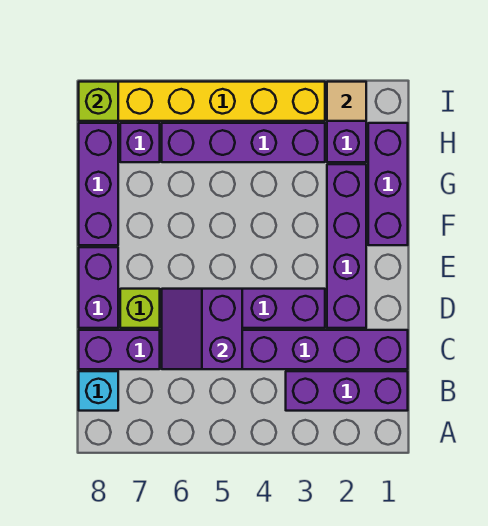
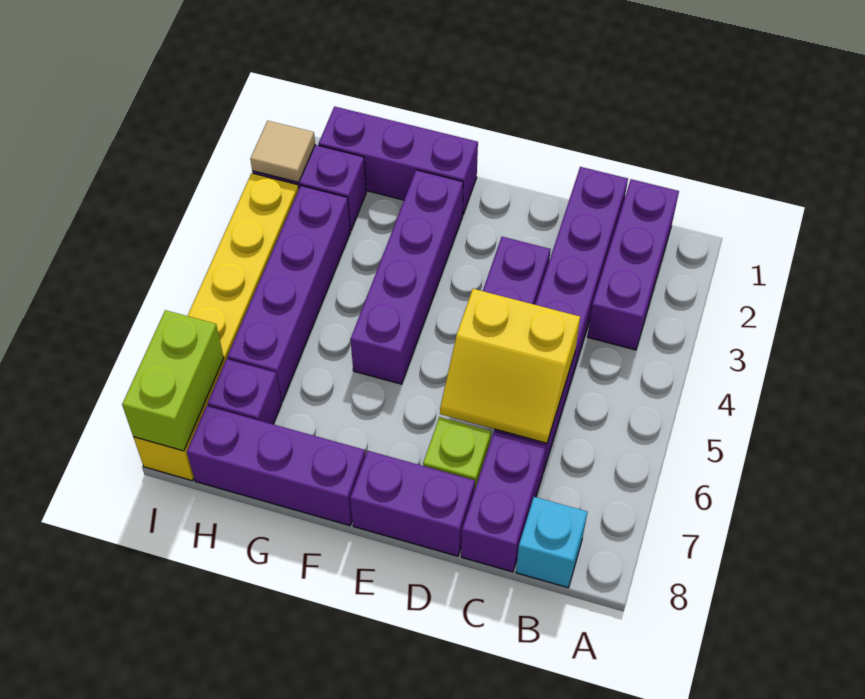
purple 2x2 slope [162,289,242,369] -> yellow 2x2 slope [440,289,580,443]
purple 1x4 brick [327,164,366,328] -> purple 1x4 brick turned to [351,170,463,384]
lime 1x1 brick [79,82,118,121] -> lime 1x2 brick [122,310,224,451]

